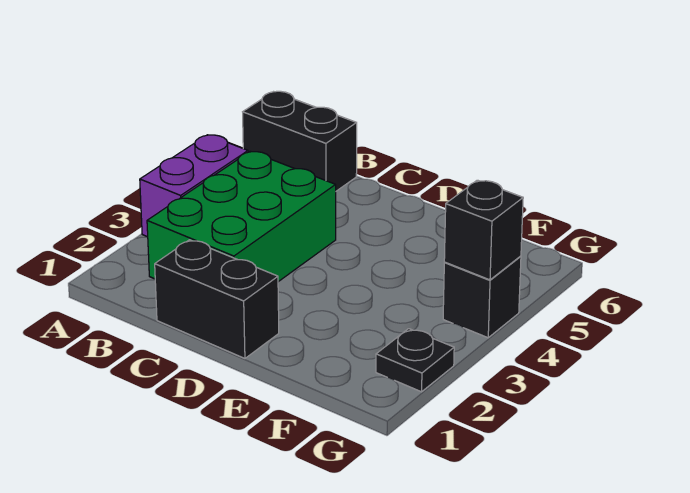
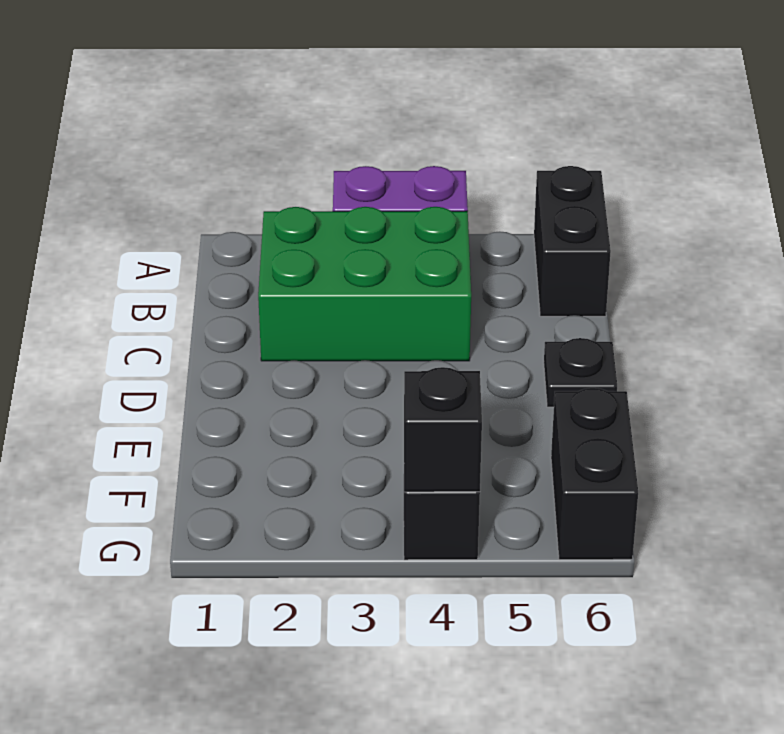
black 1x2 brick [155,240,279,358] -> black 1x2 brick moved to [551,388,638,560]
black 1x1 plate [376,329,454,392] -> black 1x1 plate moved to [544,338,617,407]

